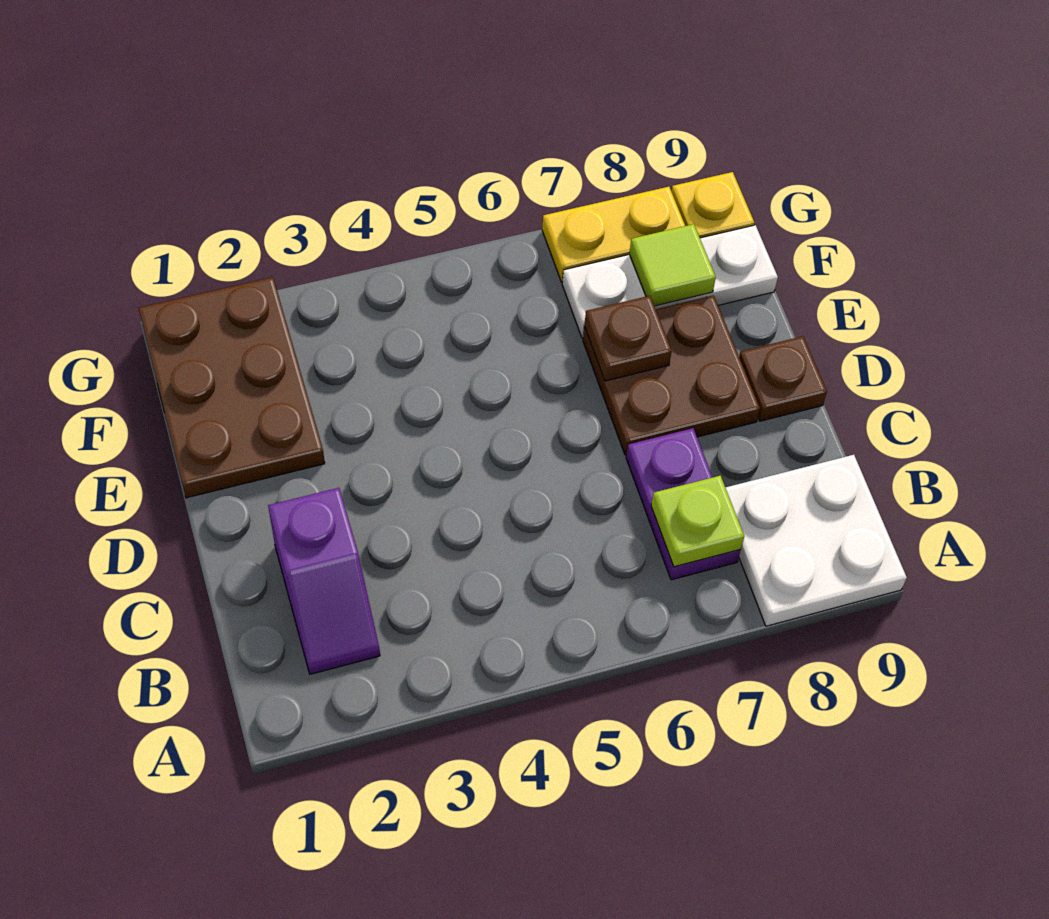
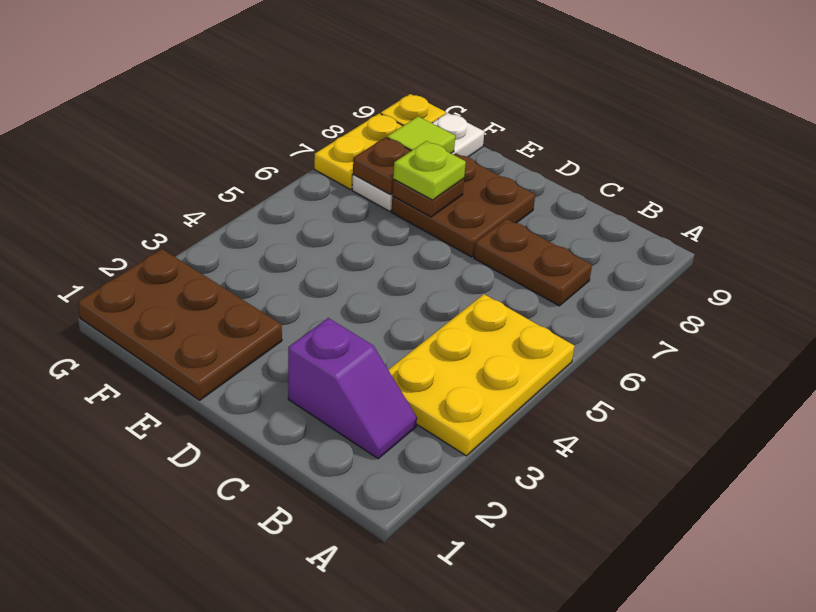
none -> yellow 2x3 plate [389,294,575,456]
white 2x2 plate [725,455,907,626] -> none
purple 1x2 plate [626,428,741,580] -> brown 1x2 plate [474,219,592,306]
lime 1x1 plate [651,476,744,567] -> lime 1x1 plate moved to [393,141,466,200]
brown 1x1 plate [739,336,827,421] -> brown 1x1 plate moved to [353,137,411,195]

